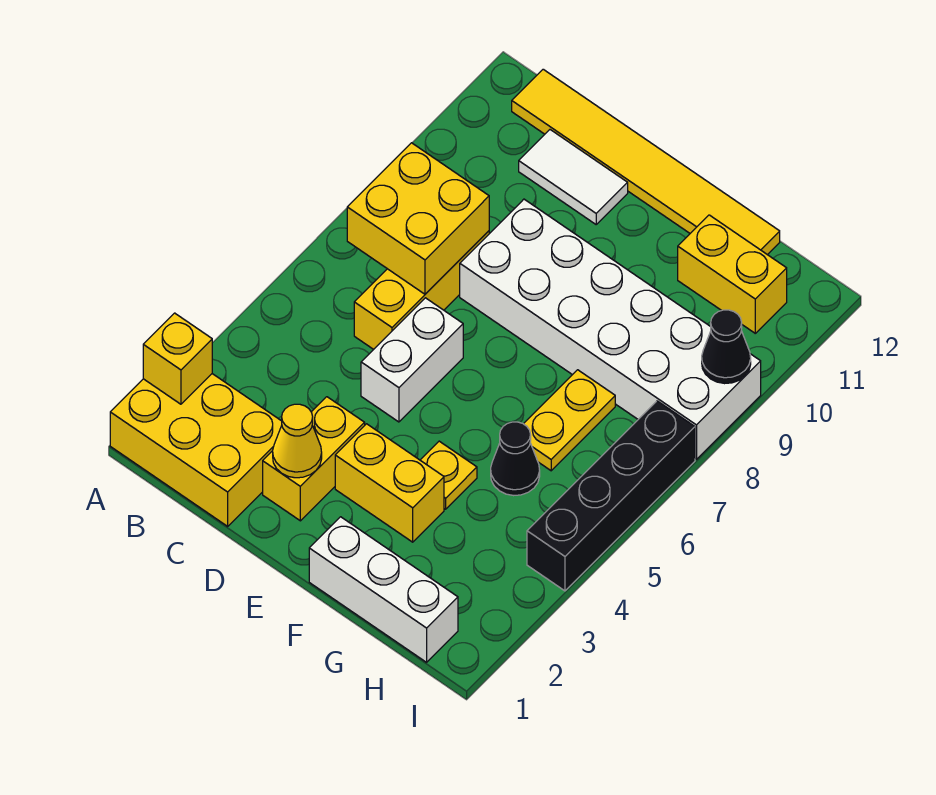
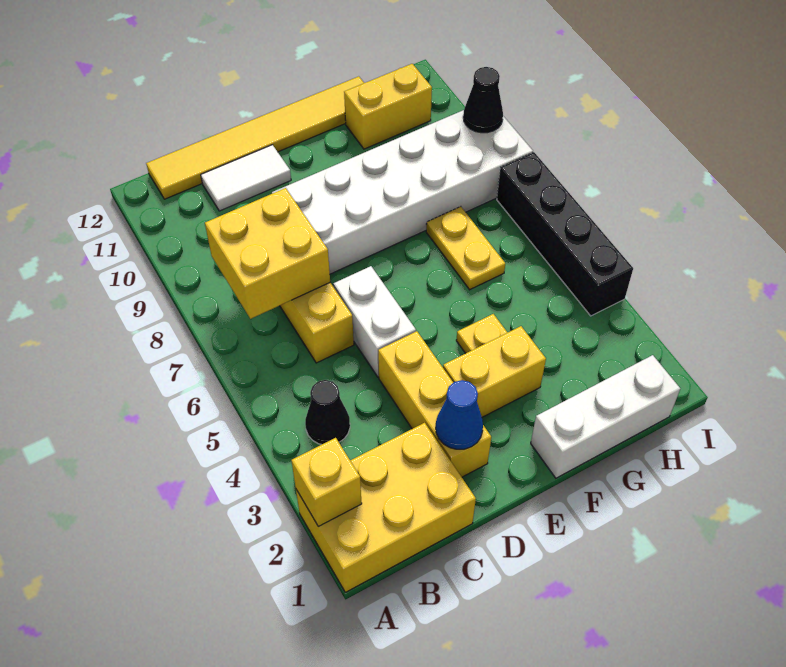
yellow 1x2 brick [263,397,365,521] -> yellow 1x3 brick [378,331,491,477]
yellow 1x1 cone [273,404,322,478] -> blue 1x1 cone [436,380,483,449]
black 1x1 cone [491,422,540,496] -> black 1x1 cone moved to [305,380,350,445]

